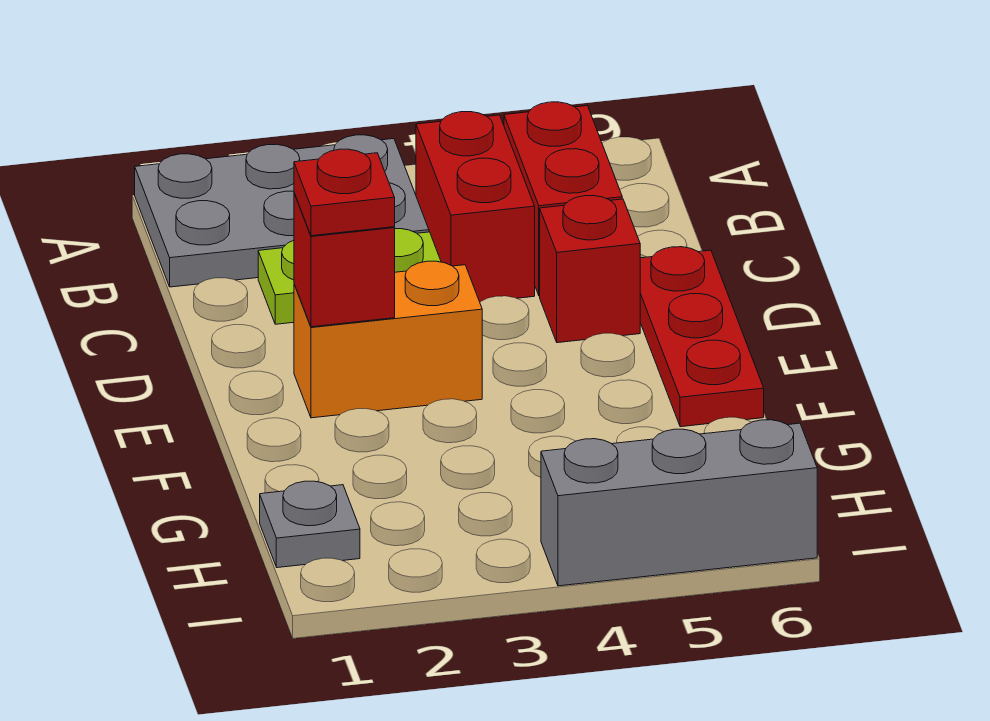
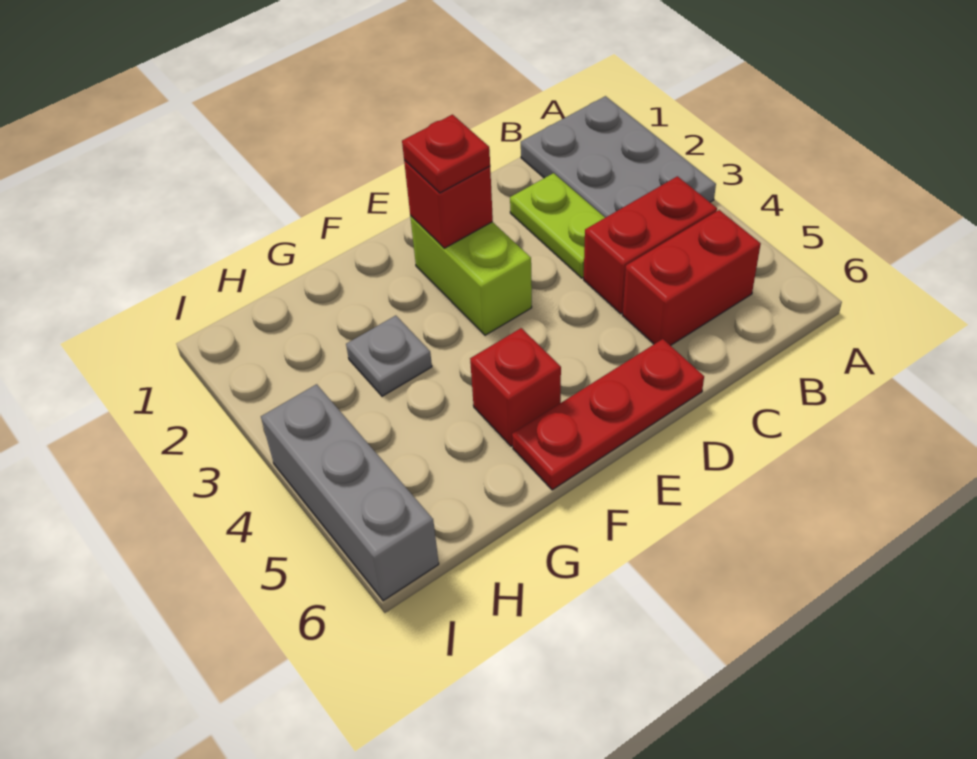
red 1x1 brick [540,196,640,343] -> red 1x1 brick moved to [470,328,561,446]
orange 1x2 brick [294,261,482,418] -> lime 1x2 brick [410,216,532,335]
grey 1x1 plate [260,481,360,568] -> grey 1x1 plate moved to [346,316,432,396]

